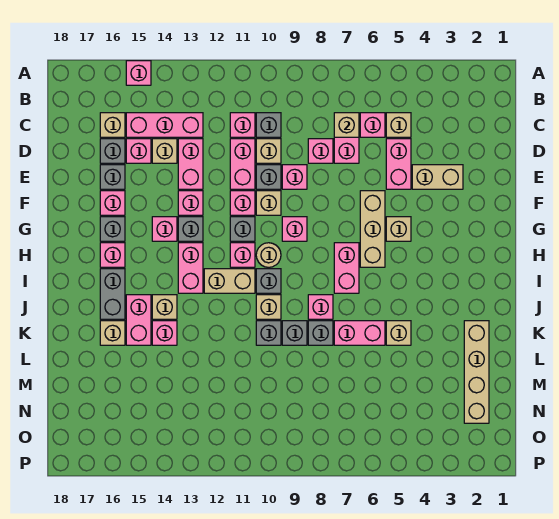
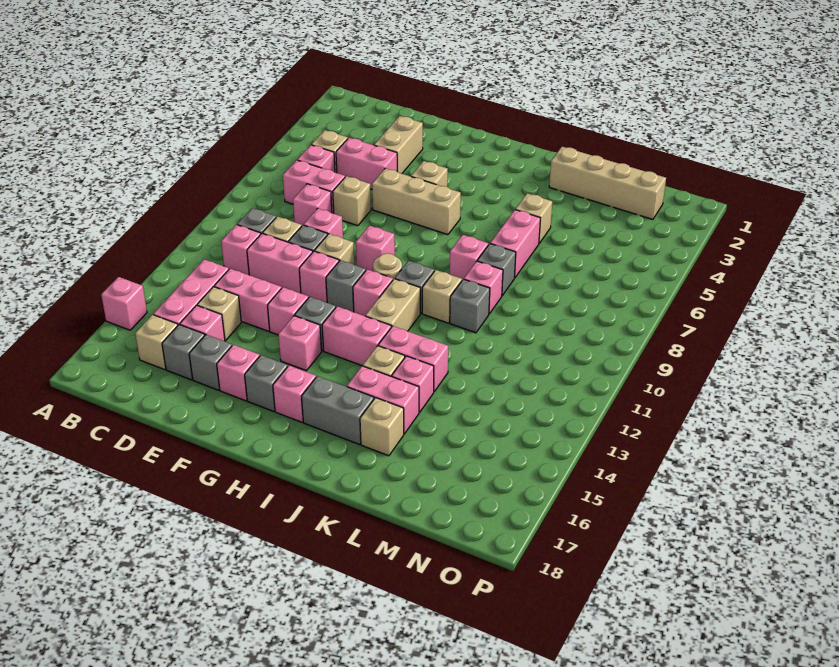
tan 1x1 brick [334,113,359,137] -> tan 1x1 brick moved to [333,176,371,226]
pink 1x2 brick [334,243,359,293] -> pink 1x2 brick moved to [378,326,448,392]
grey 1x1 brick [282,321,307,345] -> pink 1x1 brick [464,261,503,314]

